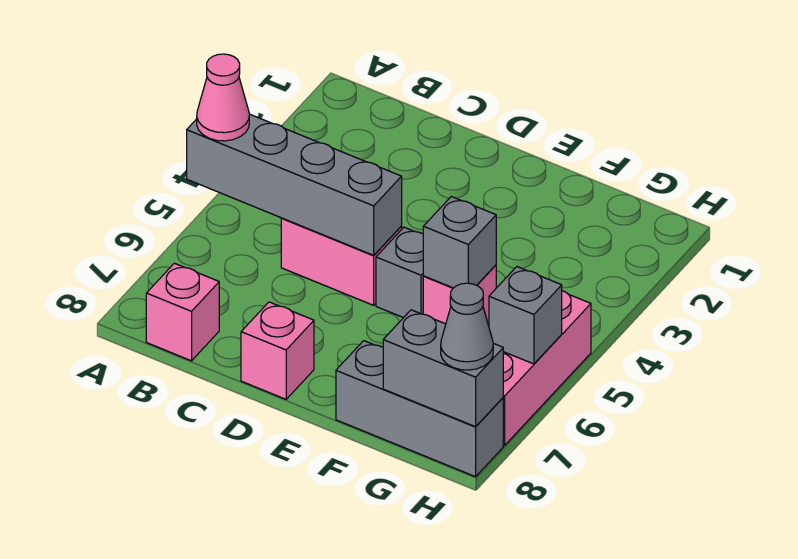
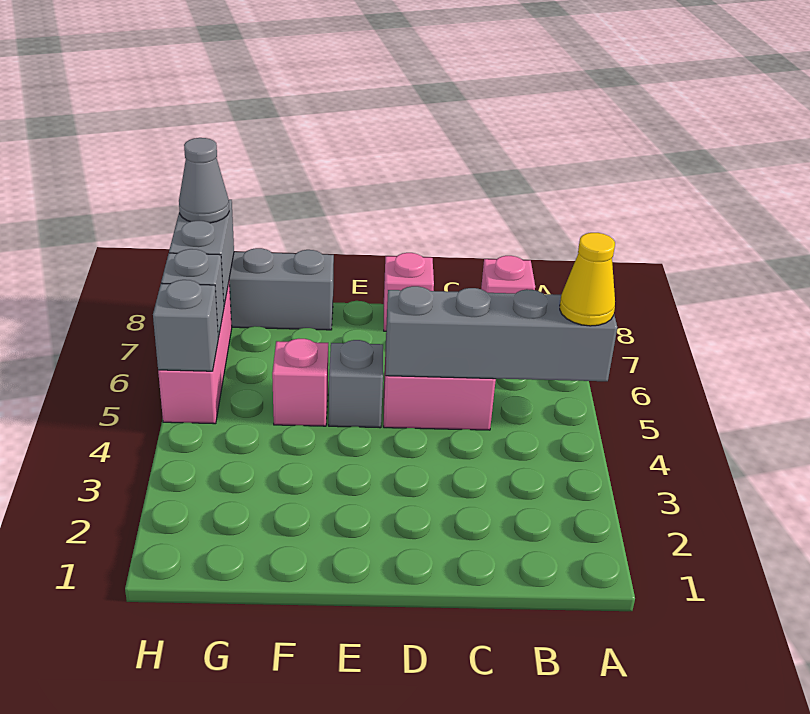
pink 1x1 cone [197,54,249,141] -> yellow 1x1 cone [560,233,615,326]
grey 1x1 brick [423,197,496,288] -> grey 1x1 brick moved to [153,280,218,371]
grey 1x2 brick [383,310,503,427] -> grey 1x2 brick turned to [169,200,234,305]

